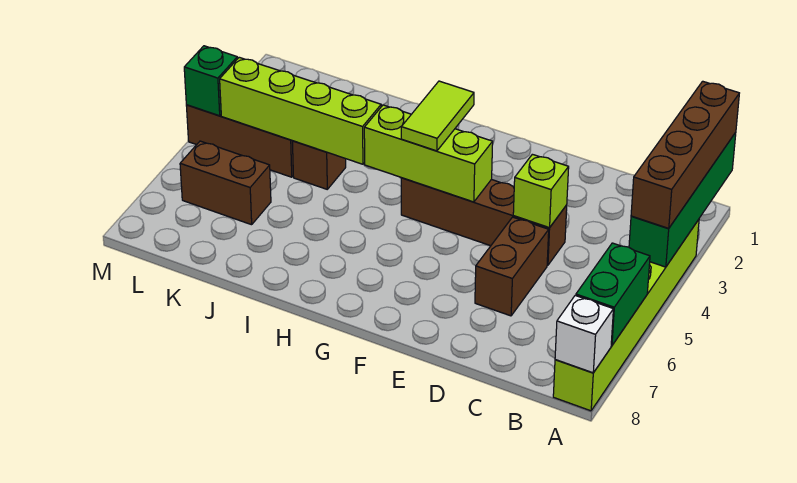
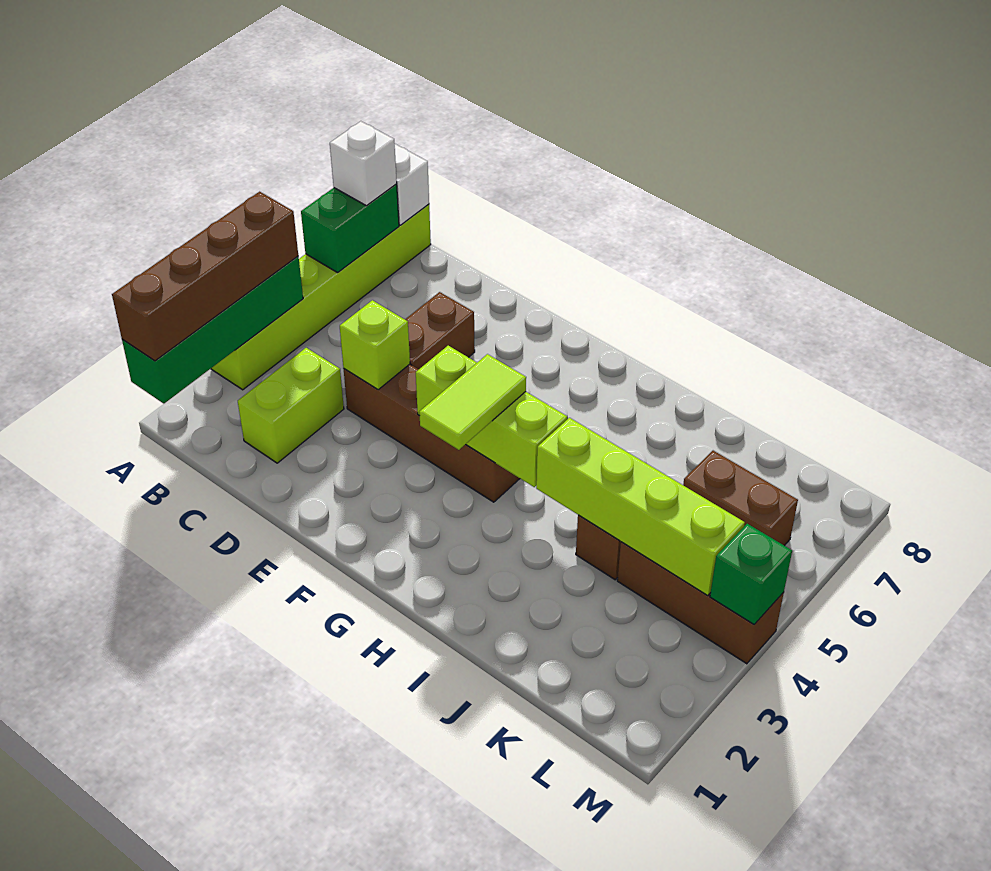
none -> white 1x1 brick [330,121,397,206]
none -> lime 1x2 brick [238,348,344,463]

